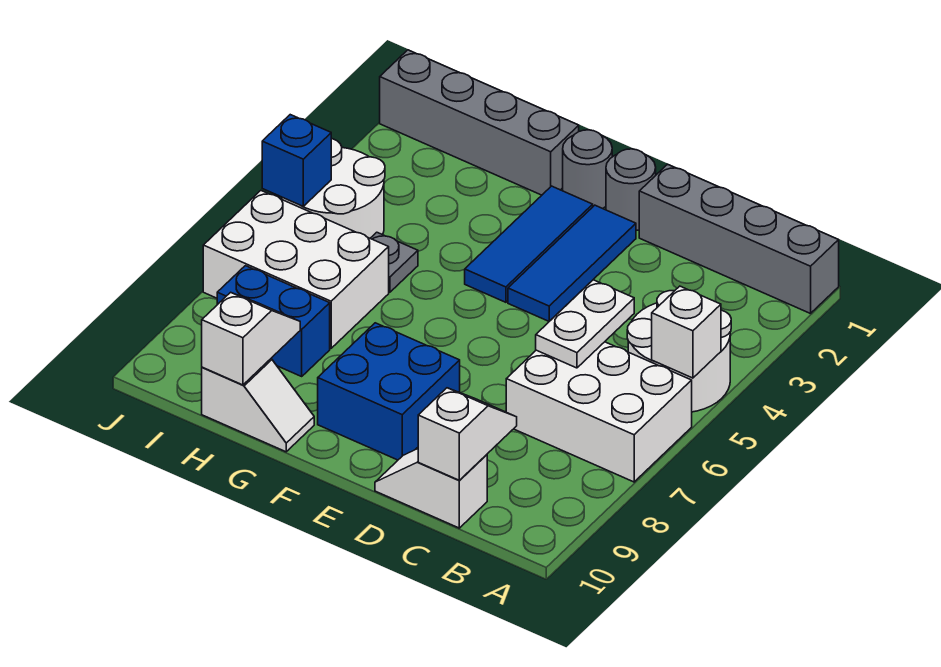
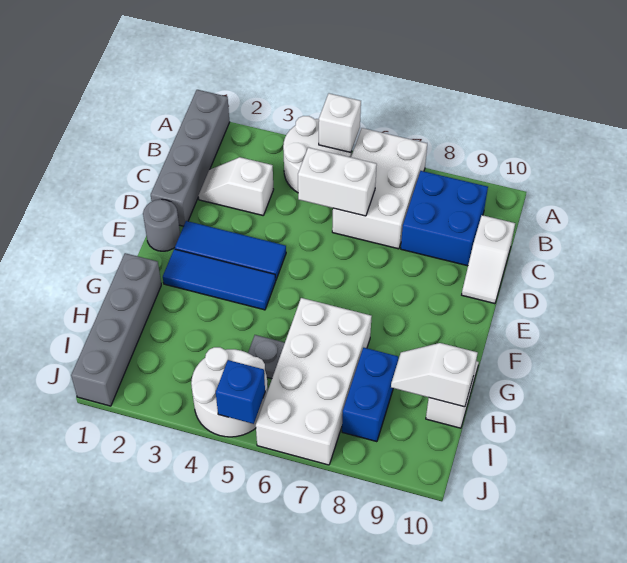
white 1x2 plate [536,280,634,368] -> white 1x2 brick [298,147,377,216]
white 1x2 slope [418,388,517,480] -> white 1x2 slope moved to [198,157,274,215]
blue 2x2 brick [318,323,460,460] -> blue 2x2 brick moved to [401,171,488,266]
grey 1x1 round brick [563,130,612,209] -> none
white 2x3 brick [203,191,389,348] -> white 2x4 brick [256,298,372,465]

